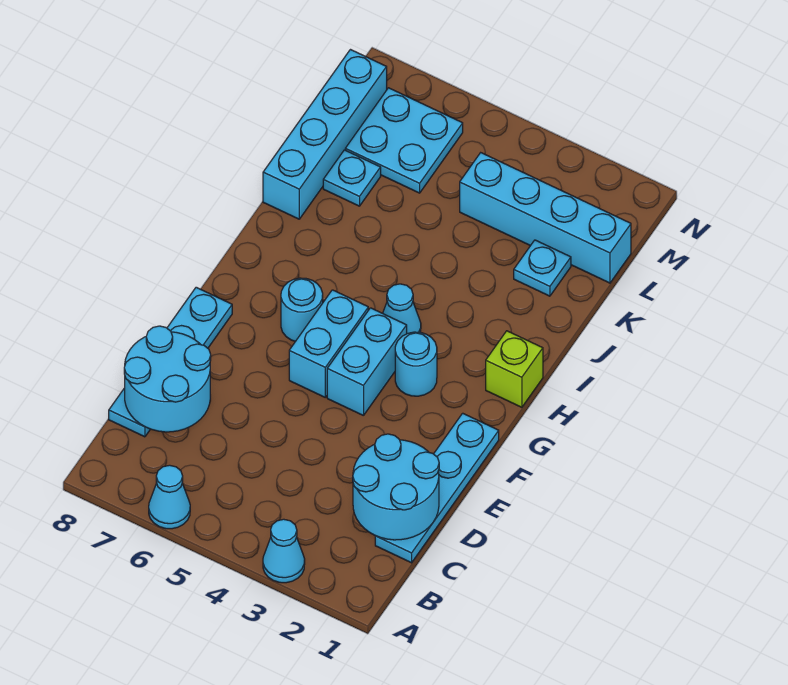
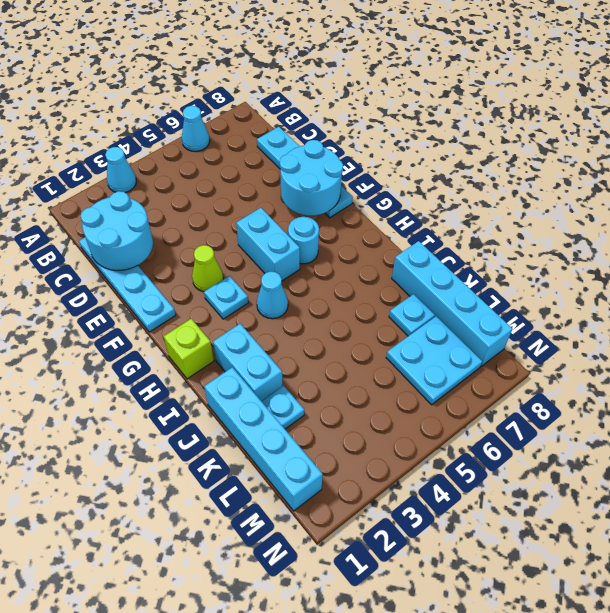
cyan 2x2 round brick [124,326,211,432] -> cyan 2x2 round brick moved to [280,140,343,216]
none -> lime 1x1 cone [192,245,223,292]
cyan 1x2 brick [327,308,407,416] -> cyan 1x2 brick moved to [213,324,282,401]
cyan 1x1 round brick [395,332,437,396] -> cyan 1x1 plate [204,276,248,319]
cyan 1x4 brick [460,153,631,283] -> cyan 1x4 brick turned to [204,367,323,511]

